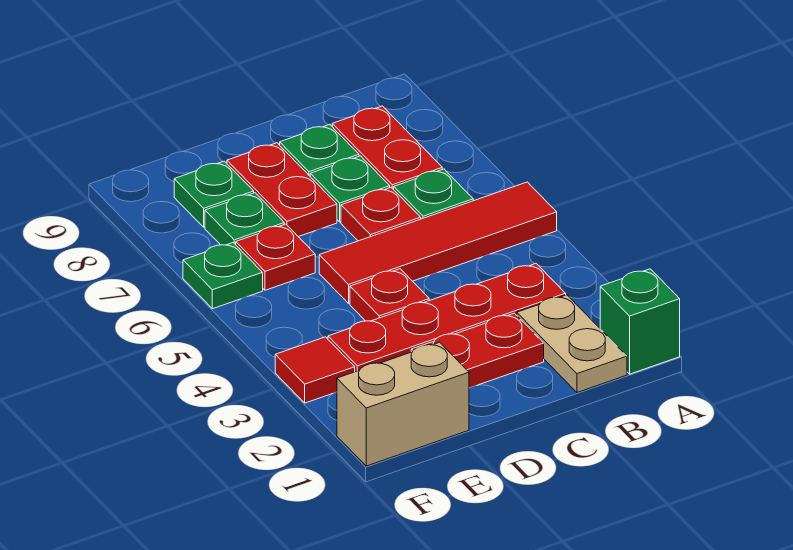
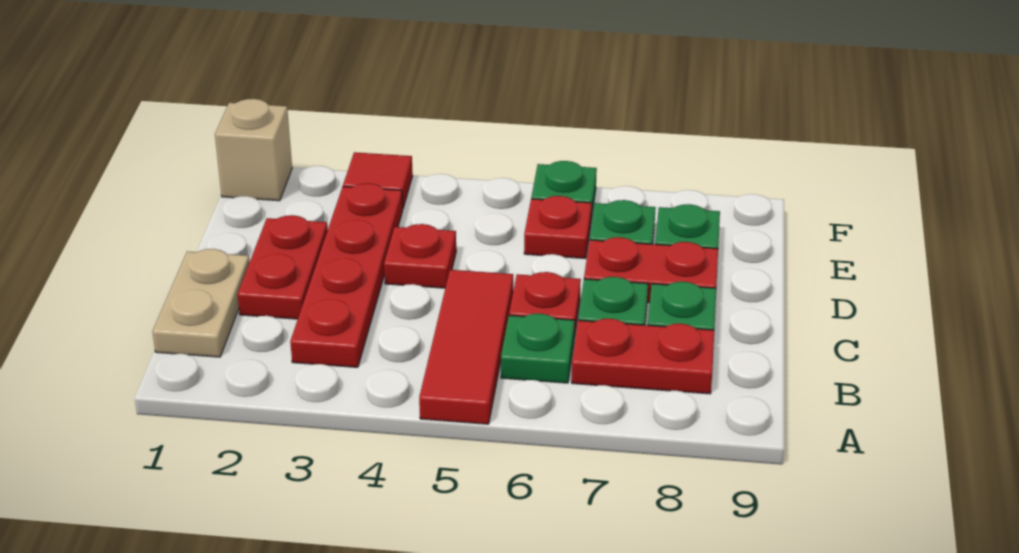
green 1x1 brick [600,269,680,374] -> none
red 1x4 tile [319,182,557,303] -> red 1x3 tile [419,270,513,424]
tan 1x2 plate [517,295,627,392] -> tan 1x2 plate turned to [152,249,250,357]
tan 1x2 brick [337,342,469,466] -> tan 1x1 brick [215,99,292,201]

